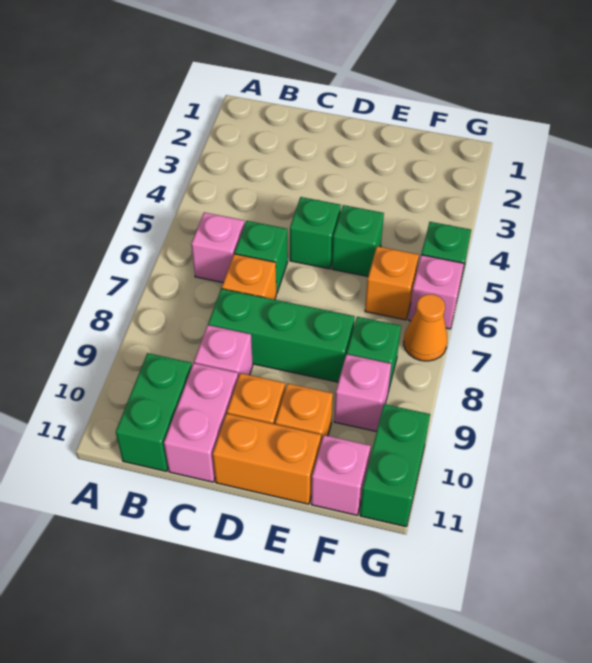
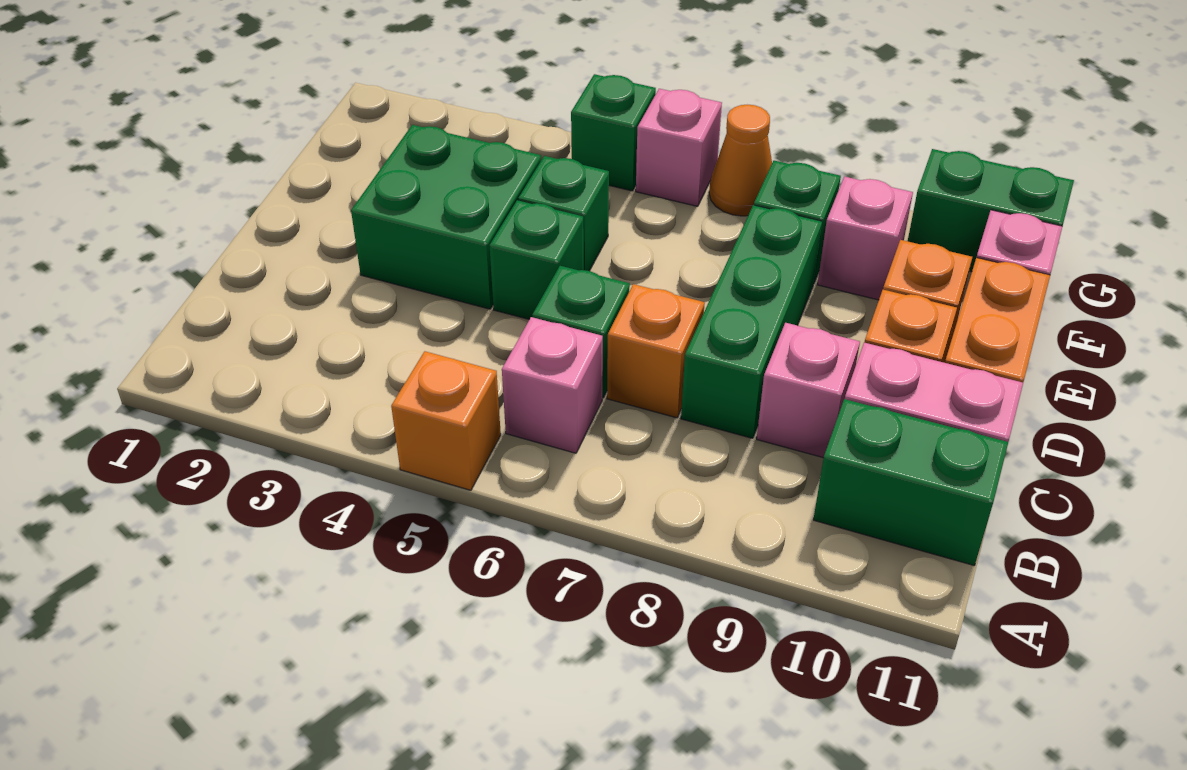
none -> green 2x2 brick [351,125,541,309]
orange 1x1 brick [365,246,419,320] -> orange 1x1 brick moved to [391,351,501,490]

